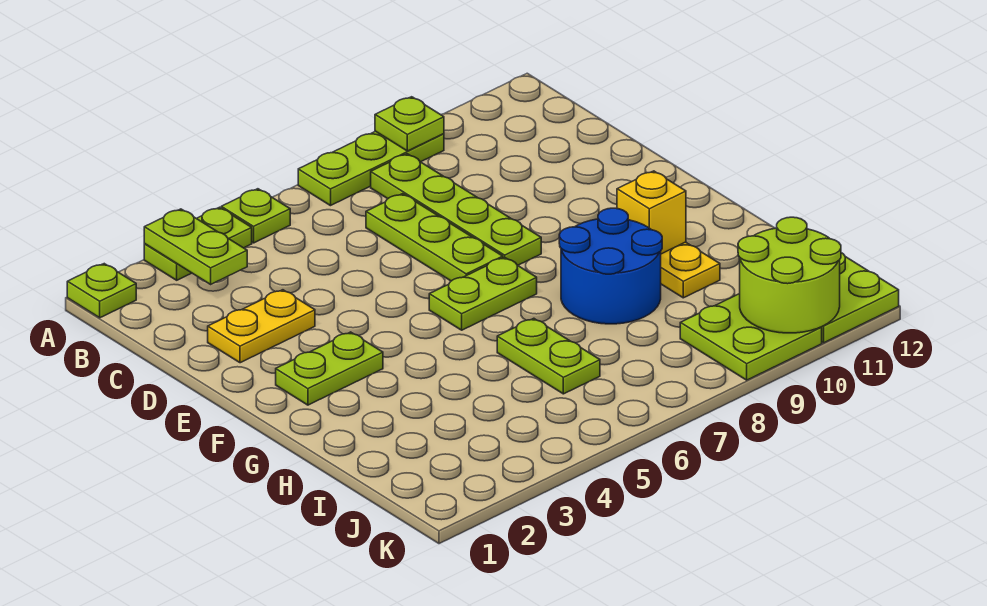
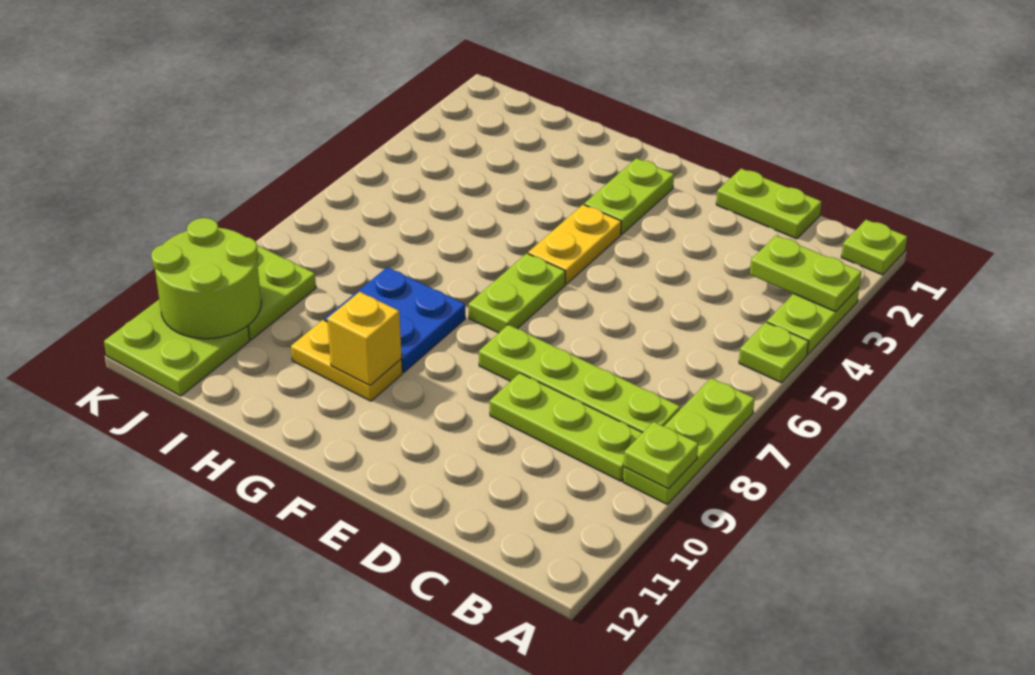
lime 1x3 plate [366,194,503,281] -> lime 1x3 plate moved to [490,373,642,481]
yellow 1x2 plate [208,290,315,363] -> yellow 1x2 plate moved to [528,204,621,284]
blue 2x2 round brick [559,208,662,324] -> blue 2x2 plate [325,267,465,372]
lime 1x2 plate [497,318,600,394] -> lime 1x2 plate moved to [716,169,821,239]

